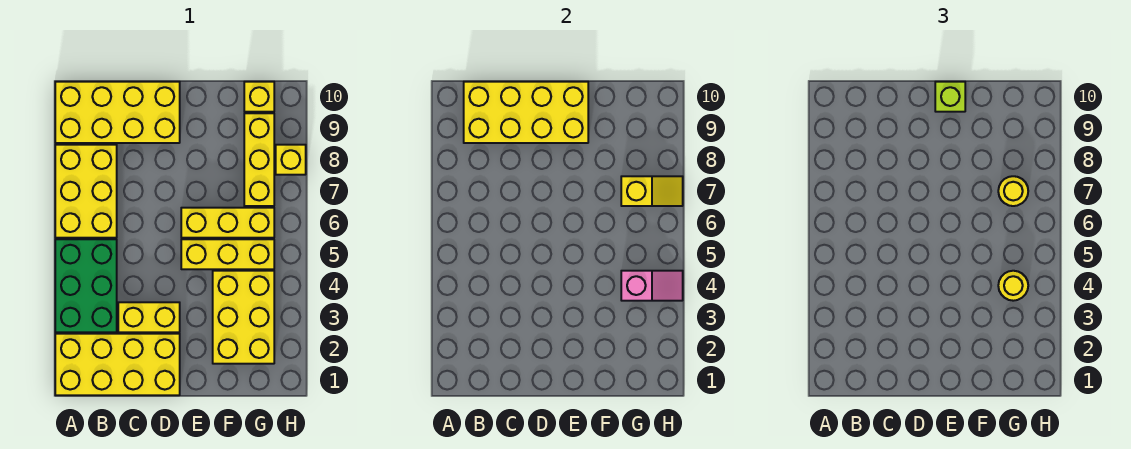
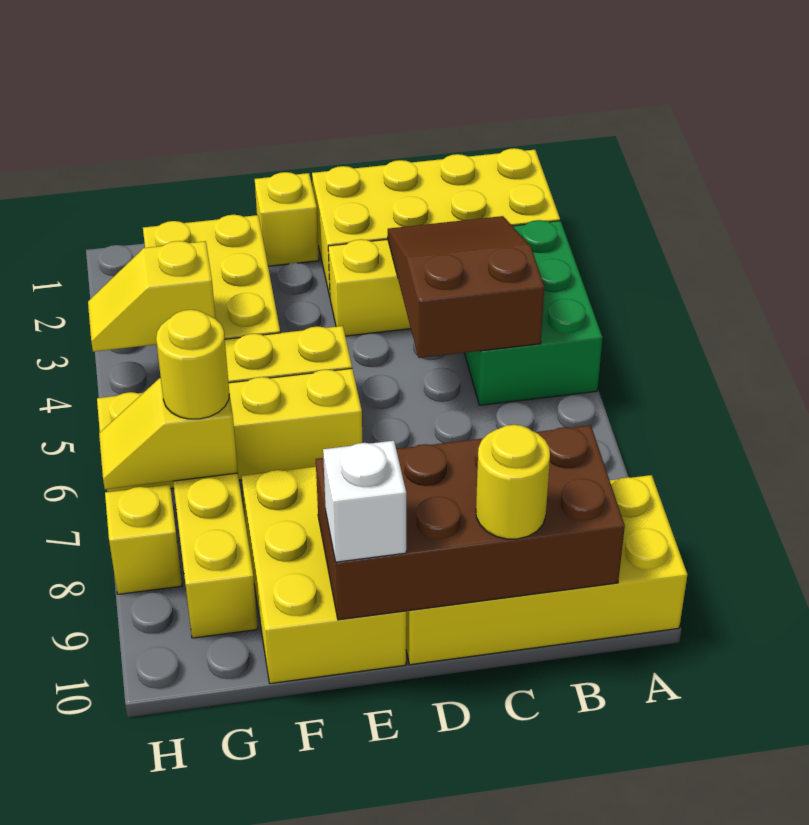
yellow 2x3 brick [55,145,117,238] -> yellow 2x3 brick moved to [242,467,406,684]
none -> brown 2x3 slope [388,216,544,358]
yellow 2x4 brick [464,82,588,143] -> brown 2x4 brick [316,425,625,620]
yellow 1x3 brick [181,208,274,238] -> yellow 1x4 brick [97,369,362,492]
lime 1x1 brick [935,82,965,112] -> white 1x1 brick [323,441,406,562]
pink 1x2 slope [621,271,683,301] -> yellow 1x2 slope [88,241,215,352]
yellow 1x1 round brick [998,271,1028,301] -> yellow 1x1 round brick moved to [476,425,550,539]
yellow 1x1 brick [244,82,274,112] -> yellow 1x1 brick moved to [255,172,319,266]

